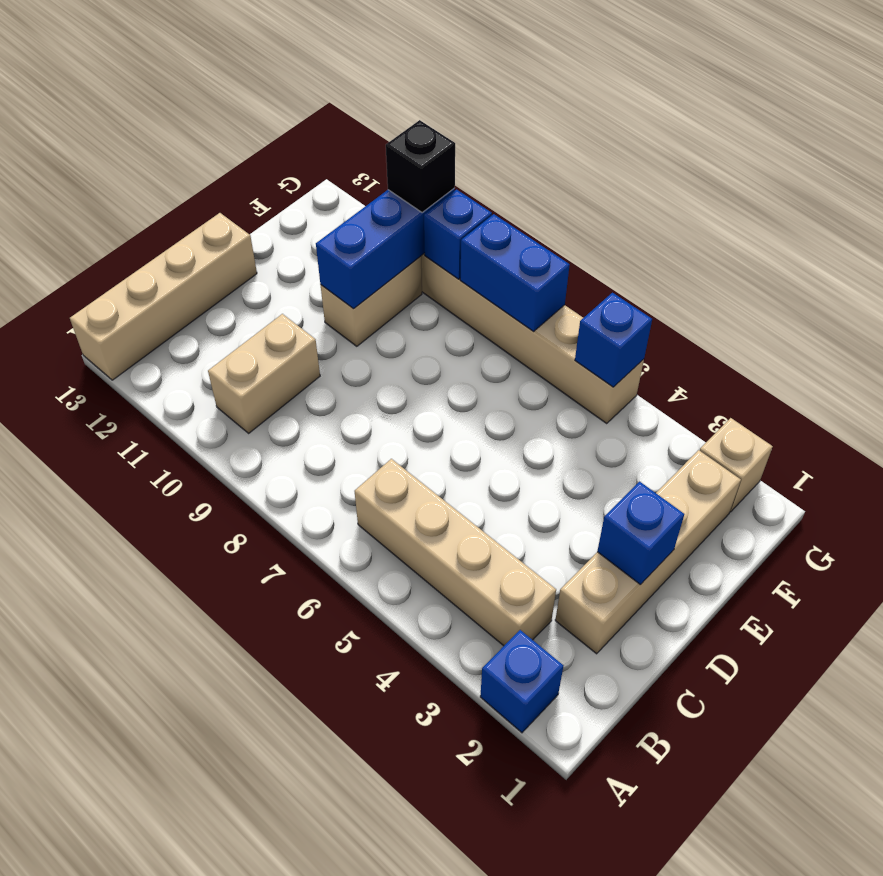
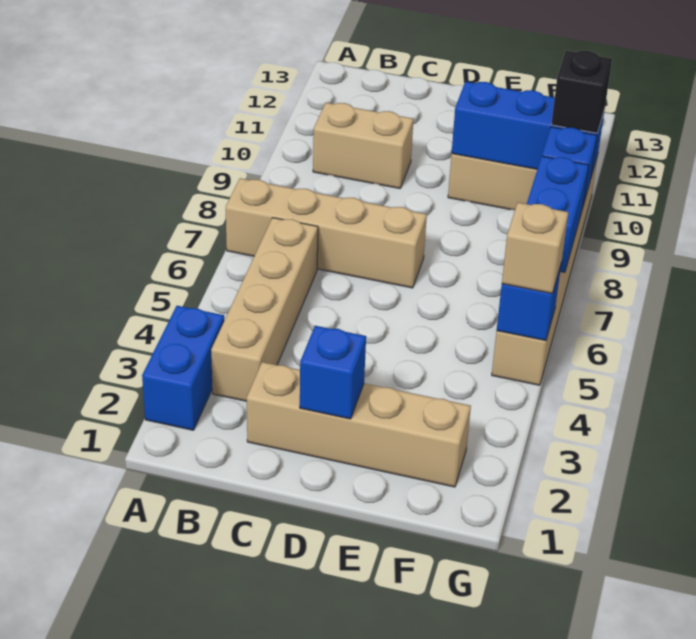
blue 1x1 brick [480,630,563,733] -> blue 1x2 brick [142,306,224,430]
tan 1x4 brick [70,213,257,380] -> tan 1x4 brick moved to [226,178,427,288]
tan 1x1 brick [700,418,773,512] -> tan 1x1 brick moved to [502,203,568,294]

